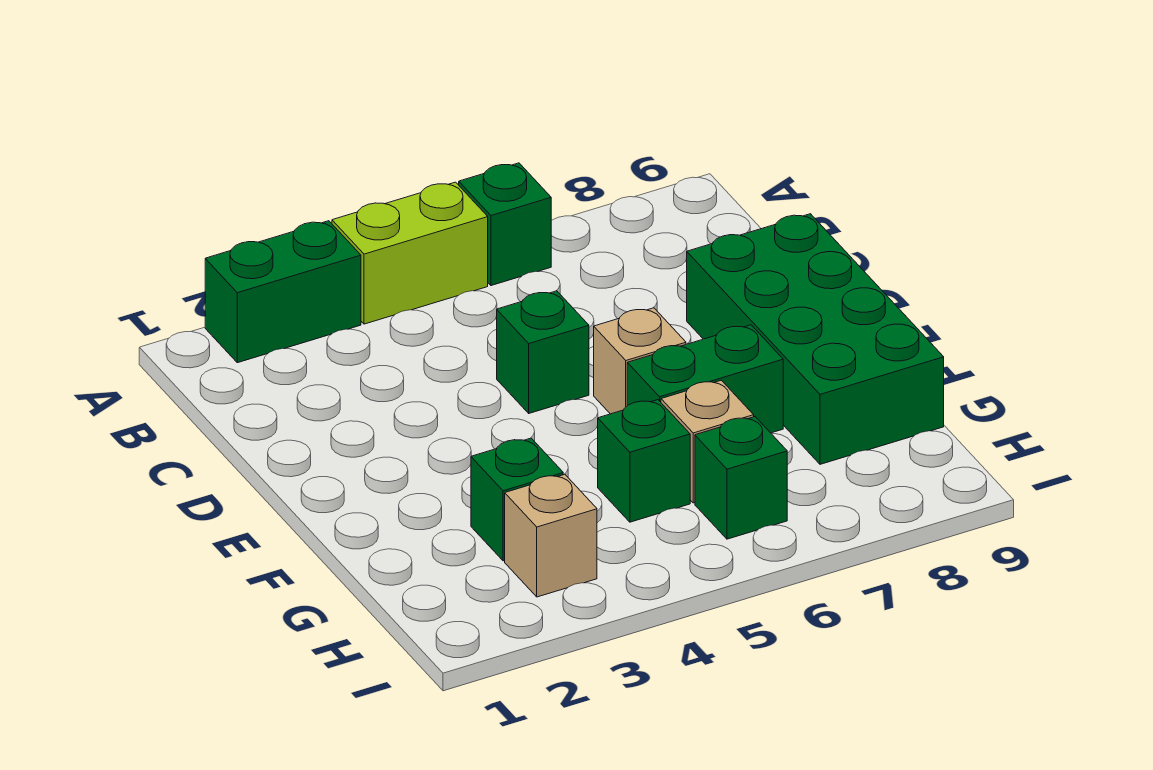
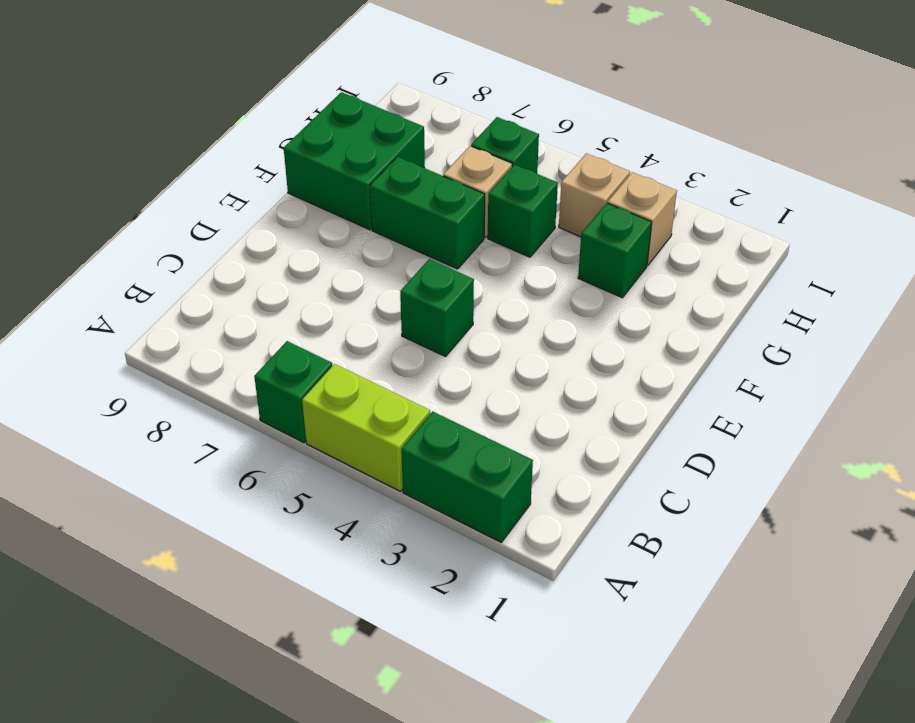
green 2x4 brick [687,214,944,464] -> green 2x2 brick [284,92,425,230]
tan 1x1 brick [594,308,686,414] -> tan 1x1 brick moved to [559,153,630,237]

